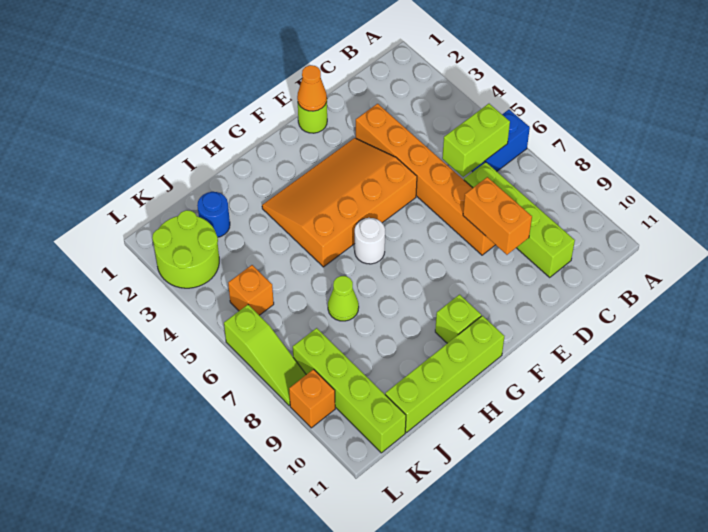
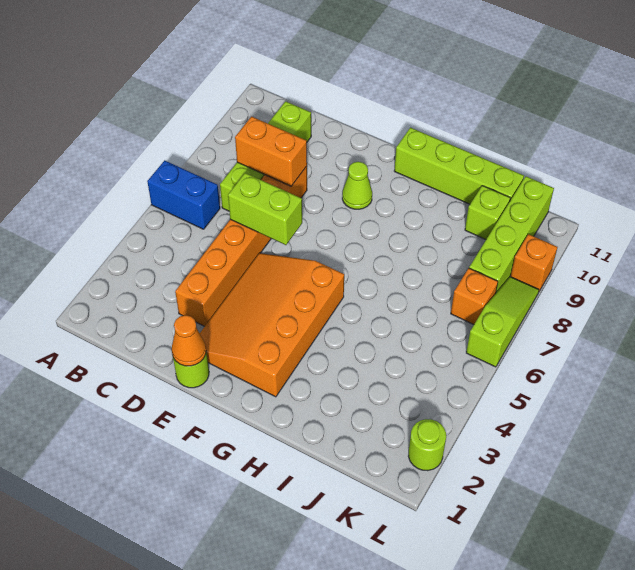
lime 1x2 brick [442,104,510,177] -> lime 1x2 brick moved to [228,173,302,245]
orange 1x2 brick [463,177,532,255] -> orange 1x2 brick turned to [235,117,307,186]
orange 3x4 slope [262,138,417,267] -> orange 3x4 slope turned to [200,253,344,397]
white 1x1 round brick [355,218,385,264] -> none
lime 1x1 brick [435,295,481,343] -> lime 1x1 brick moved to [465,186,510,239]
lime 1x1 cone [328,276,359,321] -> lime 1x1 cone moved to [342,162,372,209]
blue 1x1 round brick [197,192,230,237] -> none
lime 2x2 round brick [152,210,219,288] -> lime 1x1 round brick [408,419,446,471]
orange 1x1 brick [228,265,274,315] -> orange 1x1 brick moved to [451,268,498,324]

